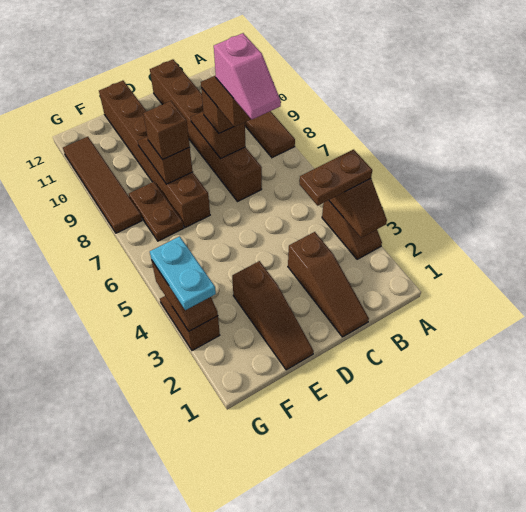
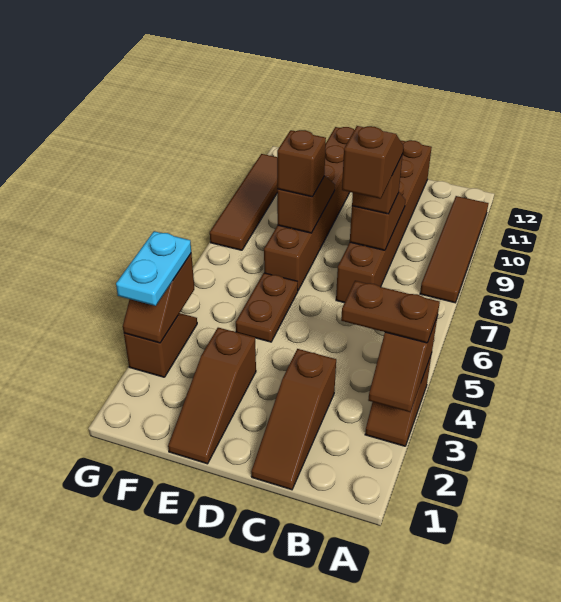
pink 1x2 slope [214,33,281,119] -> none
brown 1x2 plate [129,182,184,241] -> brown 1x2 plate moved to [236,273,298,342]

